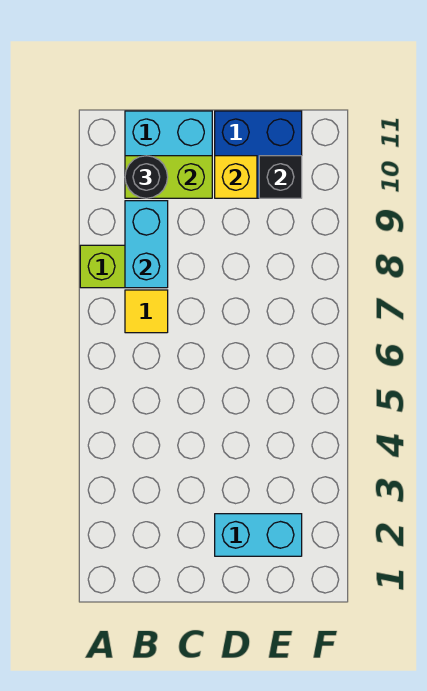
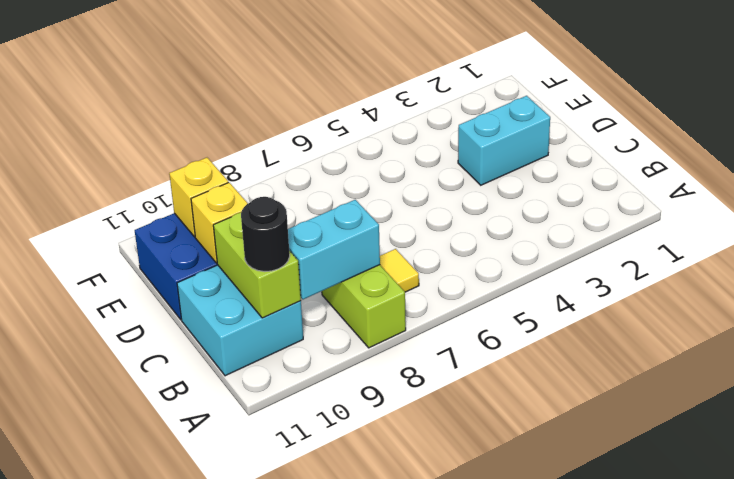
cyan 1x2 brick [215,514,302,556] -> cyan 1x2 brick turned to [458,96,550,185]
black 1x1 brick [259,156,302,198] -> yellow 1x1 brick [169,158,228,237]

